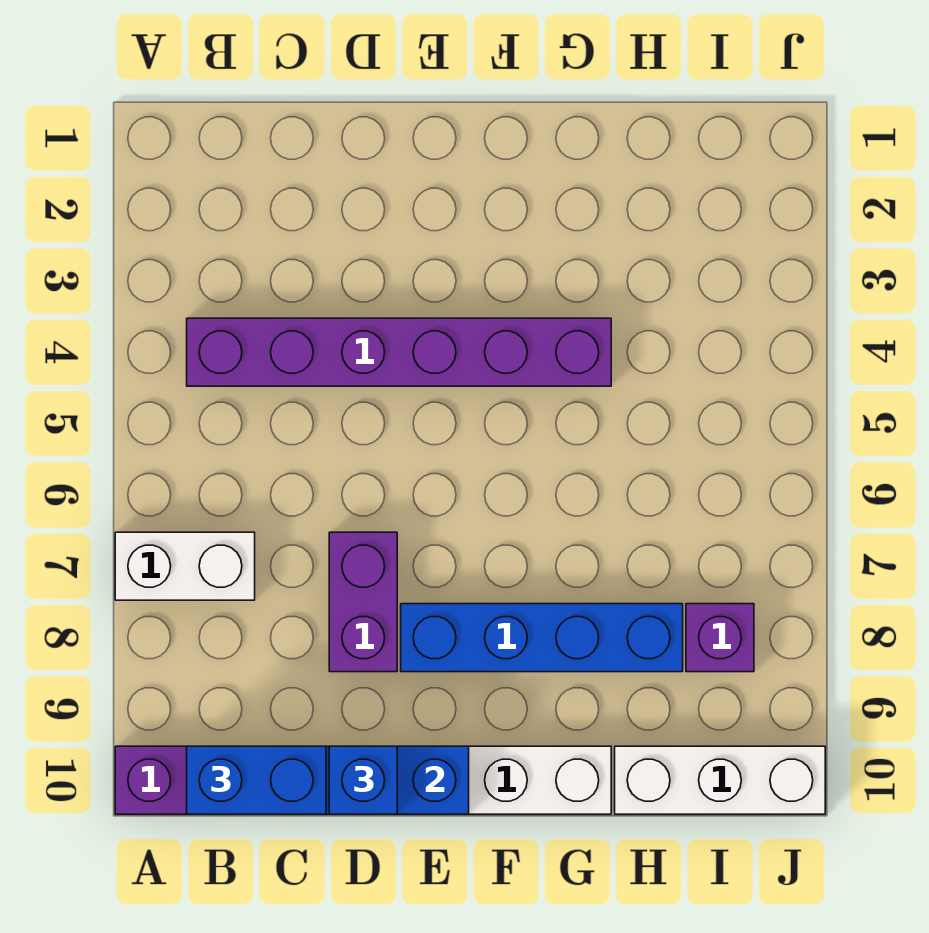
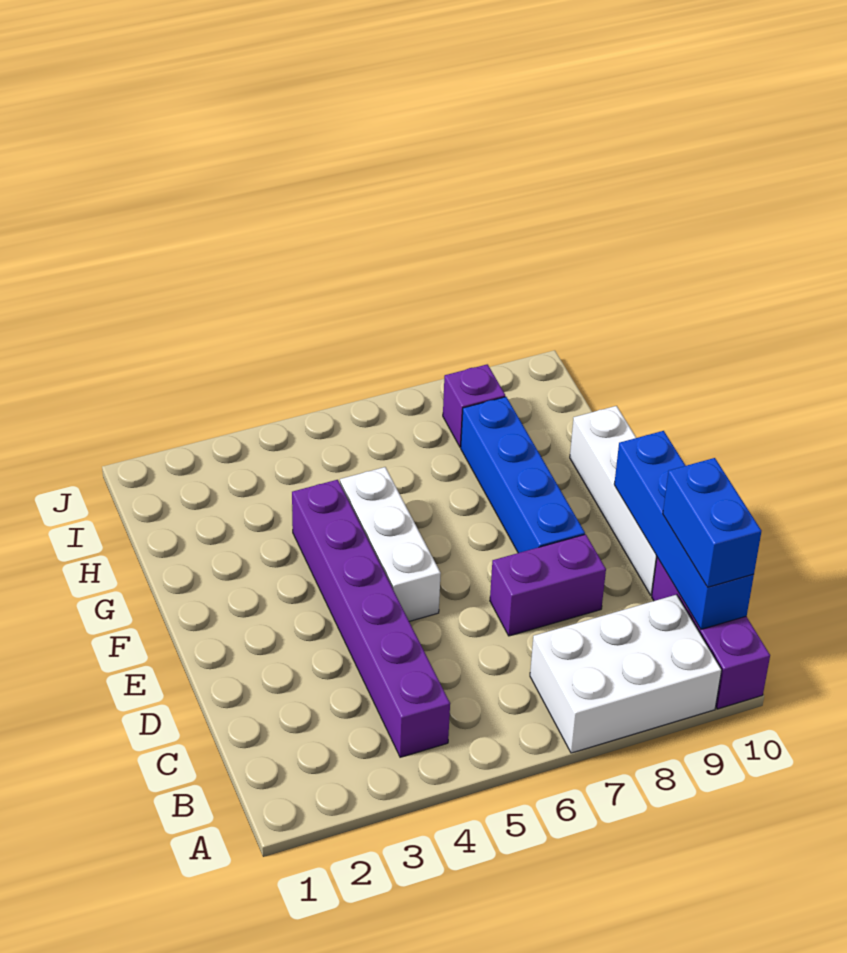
white 1x2 brick [115,532,255,600] -> white 2x3 brick [530,595,722,753]
blue 1x1 brick [329,746,397,814] -> none
white 1x3 brick [615,746,825,814] -> white 1x3 brick moved to [340,467,441,621]

